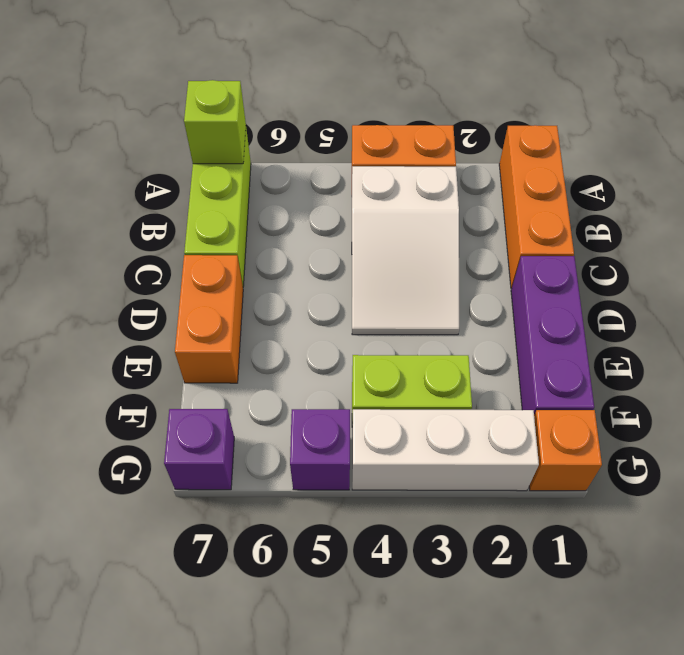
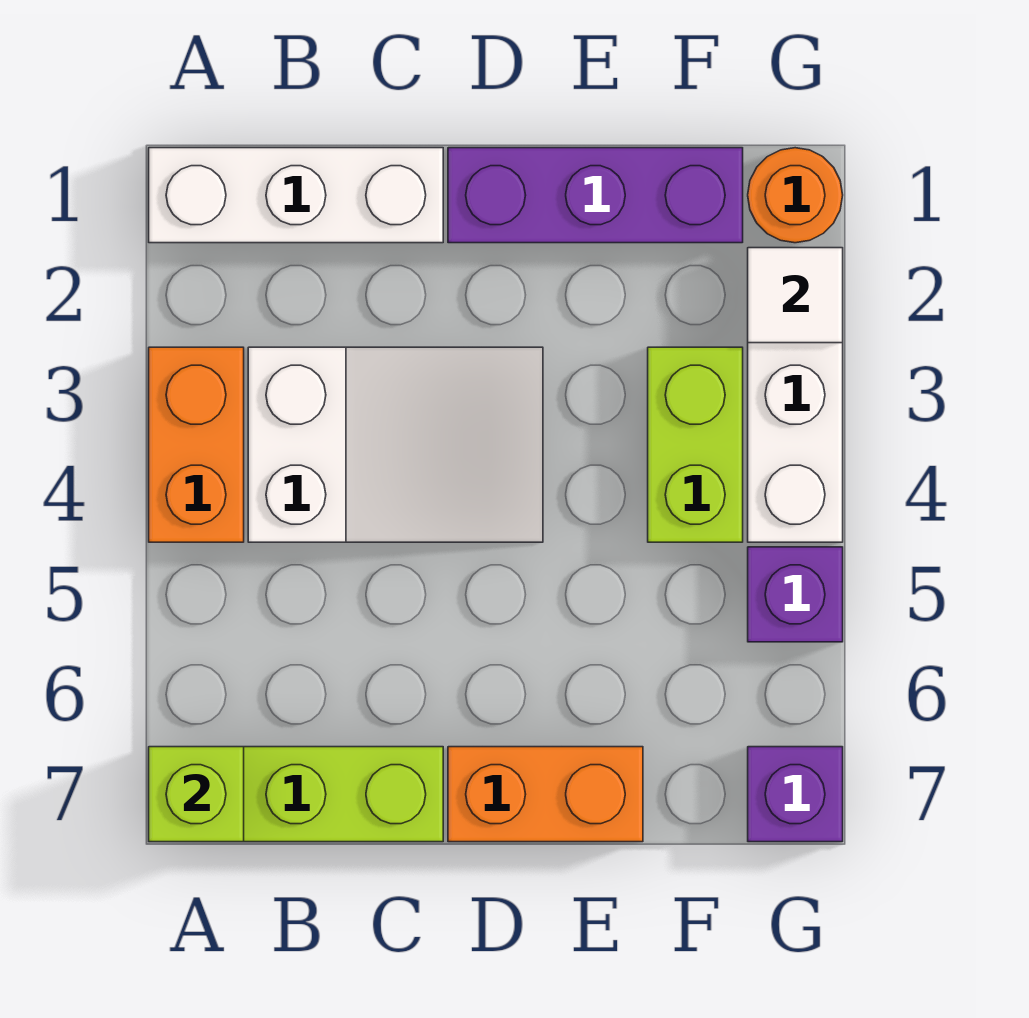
orange 1x3 brick [499,125,574,289] -> white 1x3 brick [149,148,443,243]
orange 1x1 brick [529,410,602,491] -> orange 1x1 round brick [748,148,843,243]
none -> white 1x1 tile [748,248,843,343]

